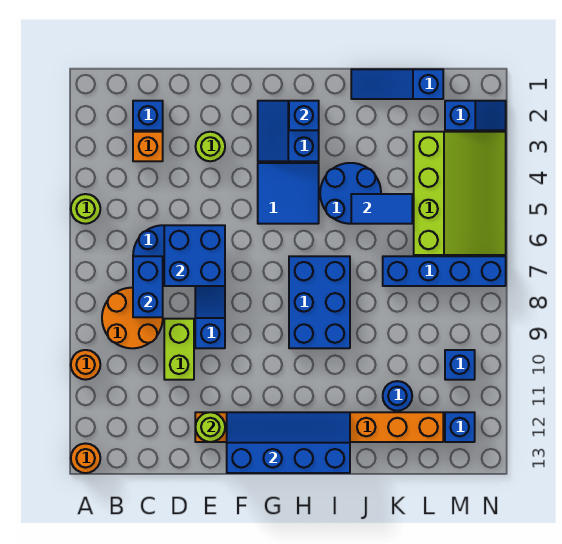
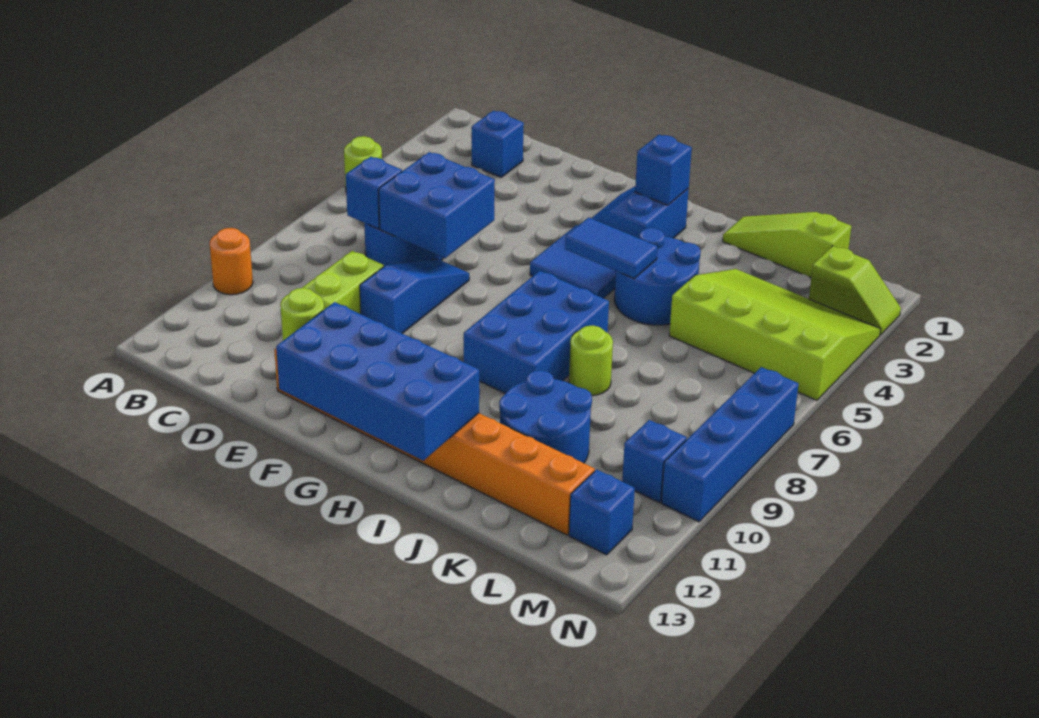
orange 1x1 round brick [71,444,100,473] -> none
orange 2x2 round brick [102,288,163,348] -> none
orange 1x1 brick [133,132,163,161] -> none
blue 1x2 brick [133,256,163,317] -> blue 1x1 brick [346,157,402,229]
lime 1x1 round brick [196,132,225,161] -> lime 1x1 round brick moved to [569,326,613,395]
blue 2x4 slope [227,412,350,473] -> blue 2x4 brick [276,302,479,460]
blue 1x3 slope [351,69,443,99] -> lime 1x3 slope [723,212,851,278]
blue 1x2 tile [351,194,412,224] -> blue 1x2 tile moved to [565,218,657,279]
blue 1x4 brick [383,256,506,286] -> blue 1x4 brick turned to [661,367,798,522]
blue 1x1 round brick [383,381,412,411] -> blue 2x2 round brick [499,370,592,463]
lime 3x4 slope [414,132,506,255] -> lime 3x4 slope turned to [669,269,881,400]
blue 1x2 slope [445,101,506,130] -> lime 1x2 slope [809,246,901,335]

